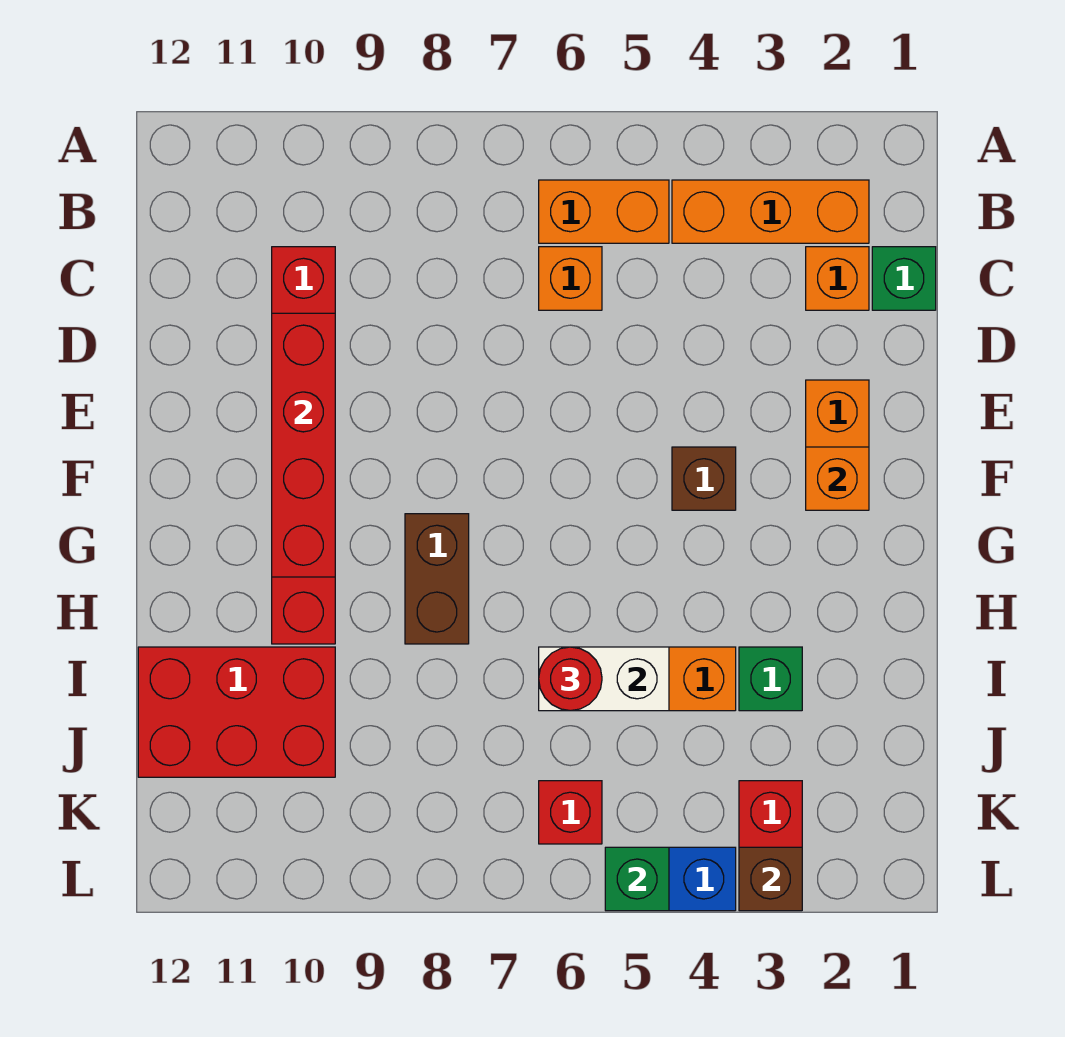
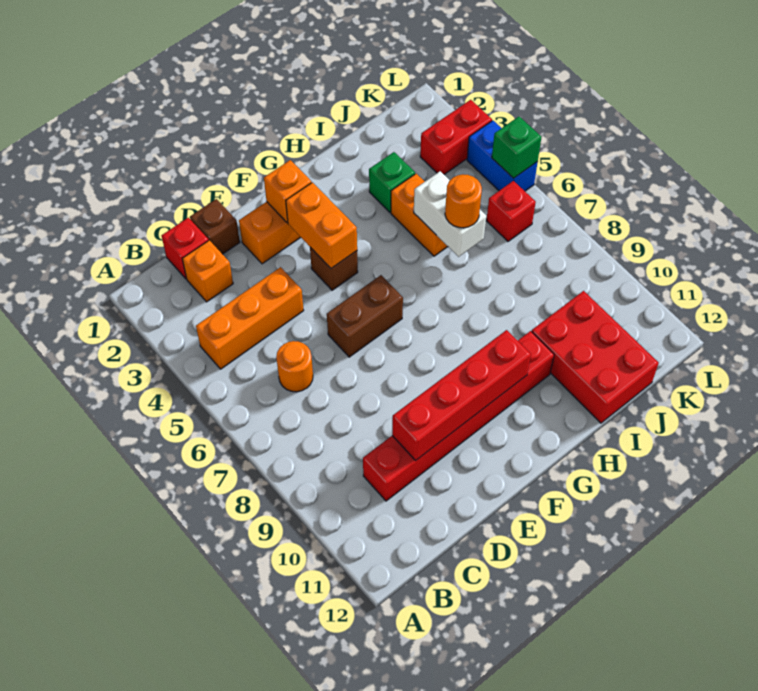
orange 1x3 brick [672,180,869,243] -> orange 1x3 brick turned to [196,267,304,369]
orange 1x2 brick [539,180,669,243] -> orange 1x2 brick moved to [286,182,357,268]
green 1x1 brick [872,247,936,310] -> red 1x1 brick [162,218,209,279]
orange 1x1 brick [539,247,602,310] -> orange 1x1 round brick [276,341,313,392]
brown 1x2 brick [405,514,469,644] -> brown 1x2 brick moved to [327,275,403,357]
red 1x1 round brick [539,647,602,711] -> orange 1x1 round brick [445,174,482,228]
brown 1x1 brick [739,847,802,911] -> brown 1x1 brick moved to [190,199,240,254]

